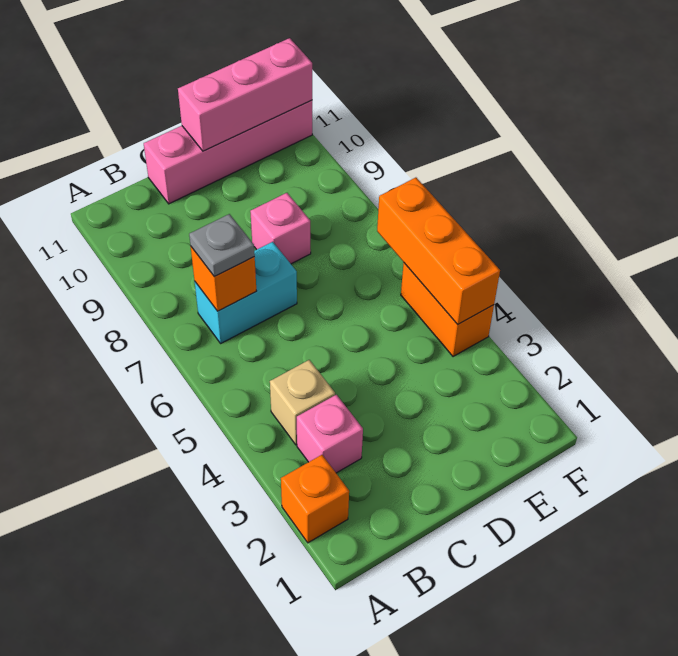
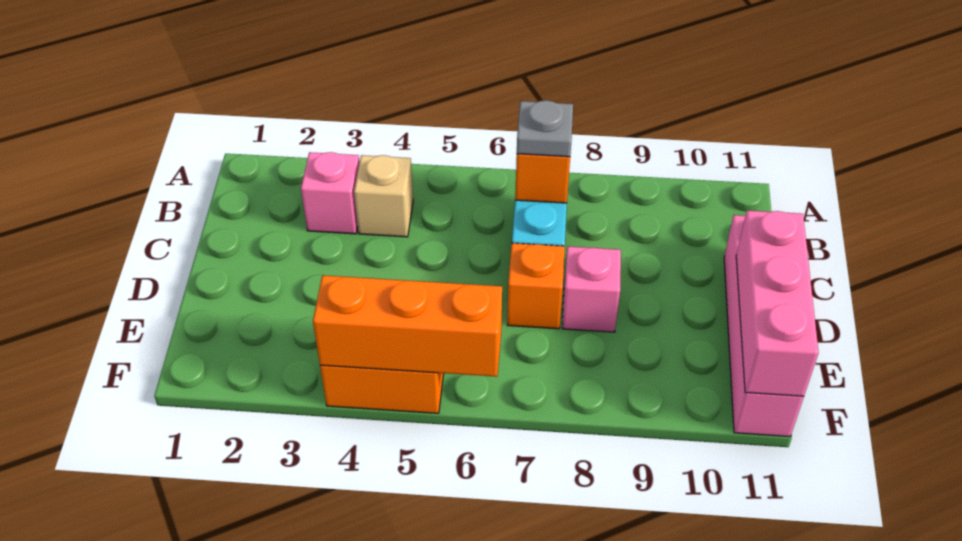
orange 1x1 brick [281,455,349,543] -> orange 1x1 brick moved to [507,243,565,329]

